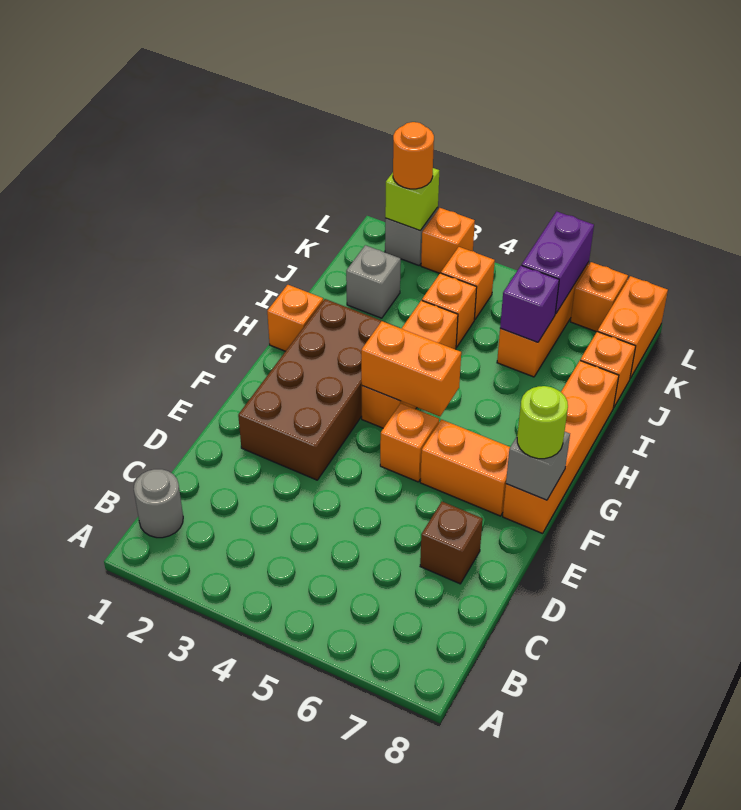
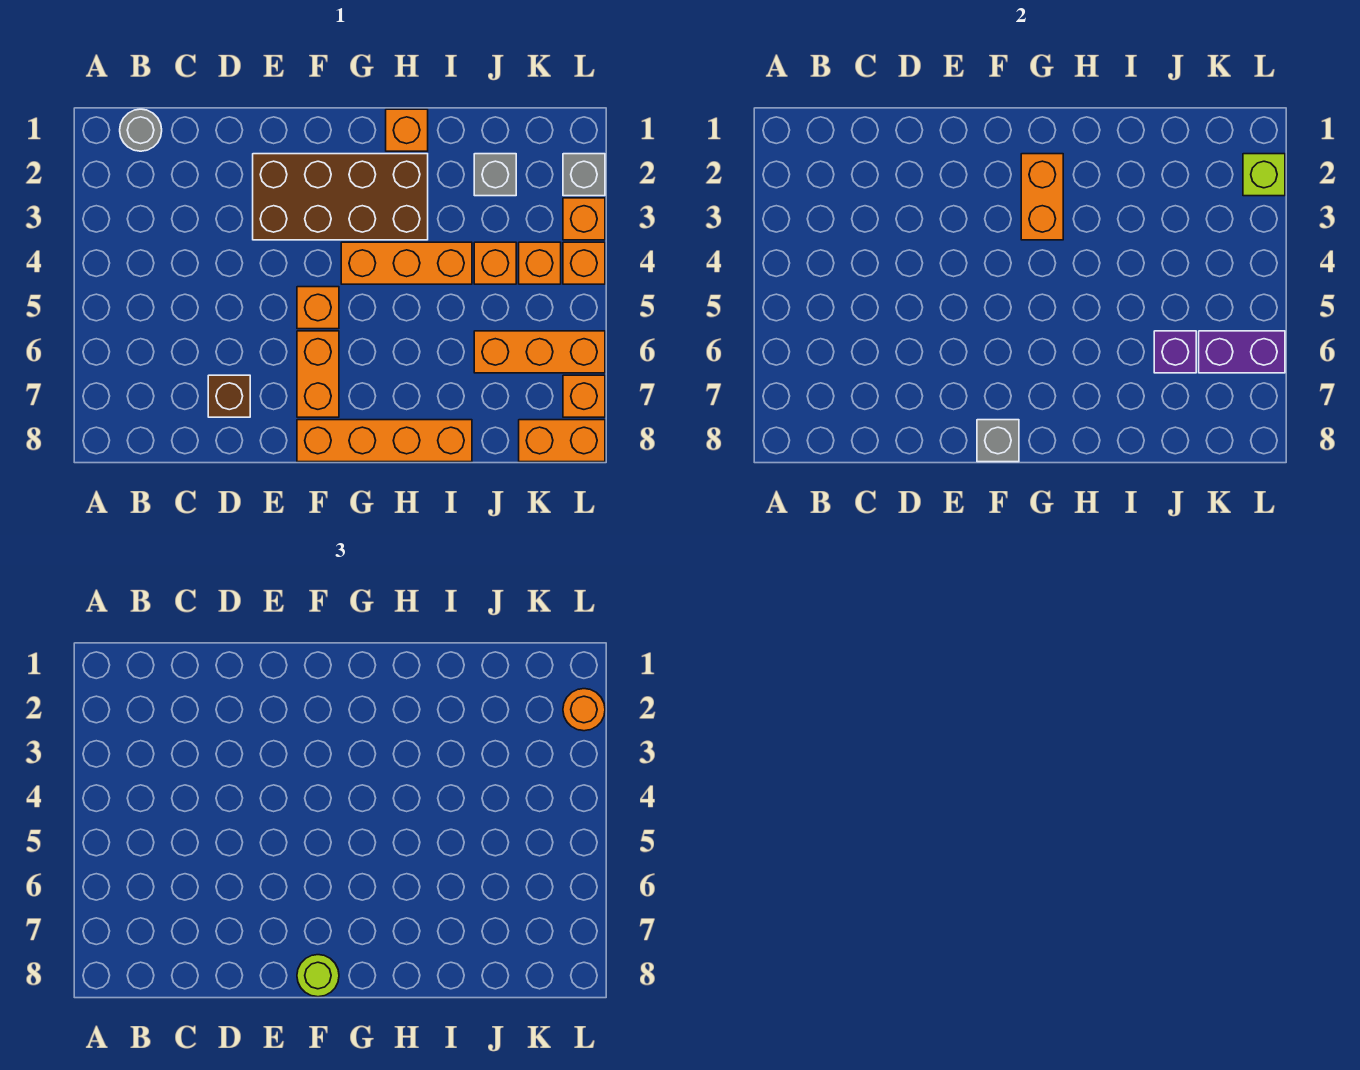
orange 1x2 brick [361,321,461,416] -> orange 1x2 brick moved to [1021,154,1063,240]
orange 1x1 brick [580,332,636,408] -> orange 1x1 brick moved to [563,242,605,284]

